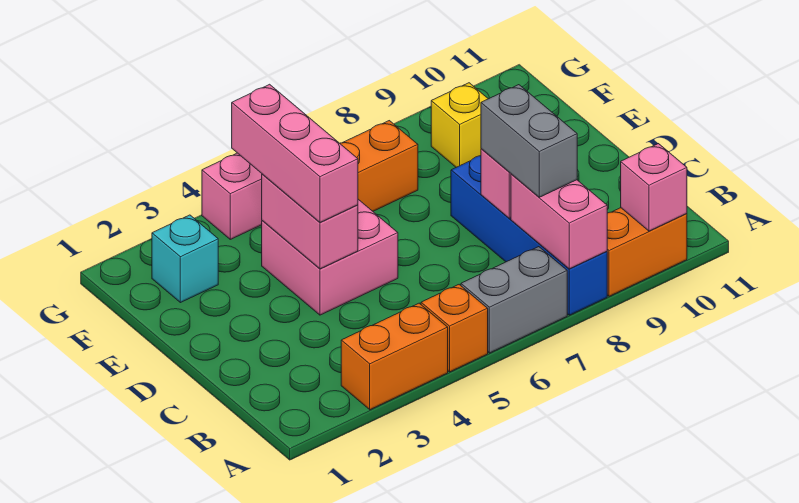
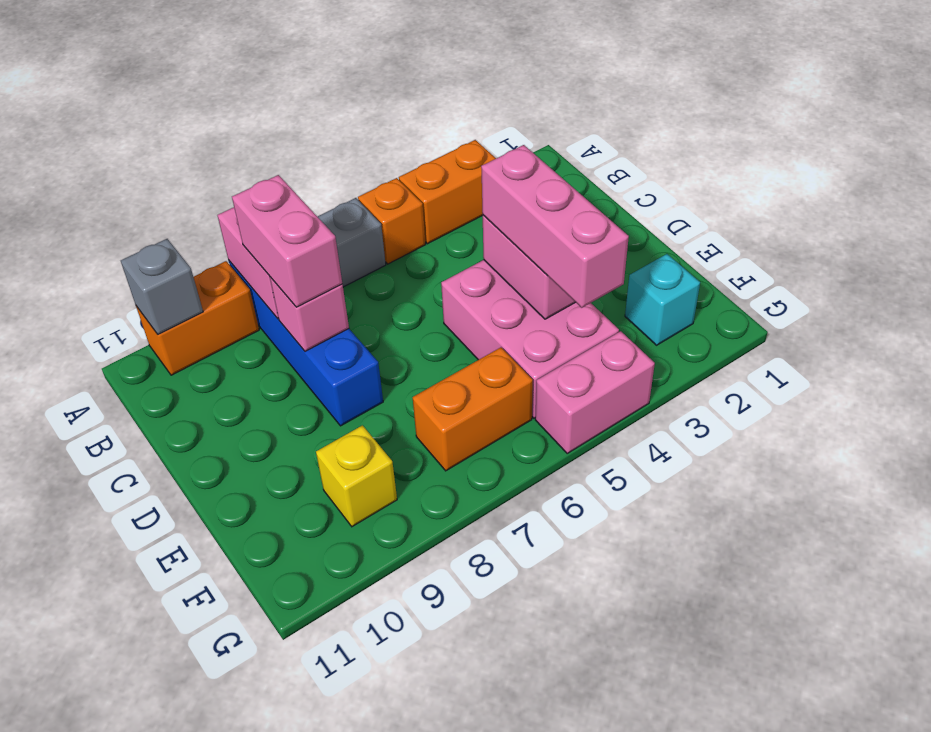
pink 1x1 brick [621,144,687,231] -> grey 1x1 brick [121,239,203,334]
grey 1x2 brick [481,85,577,197] -> pink 1x2 brick [232,175,342,307]
pink 2x2 brick [262,199,398,315] -> pink 2x3 brick [441,260,619,418]

